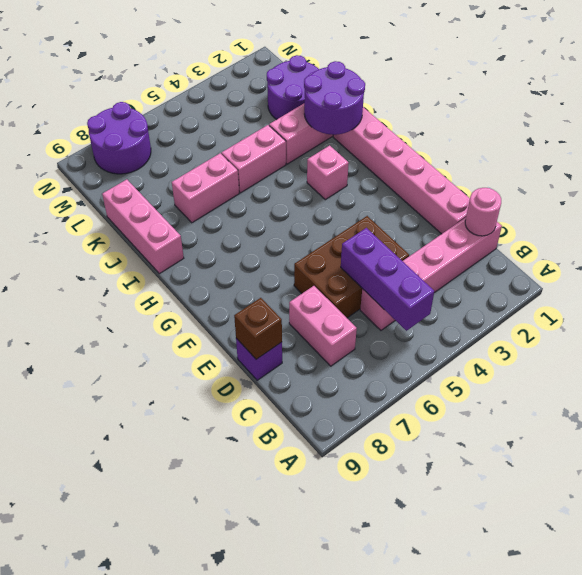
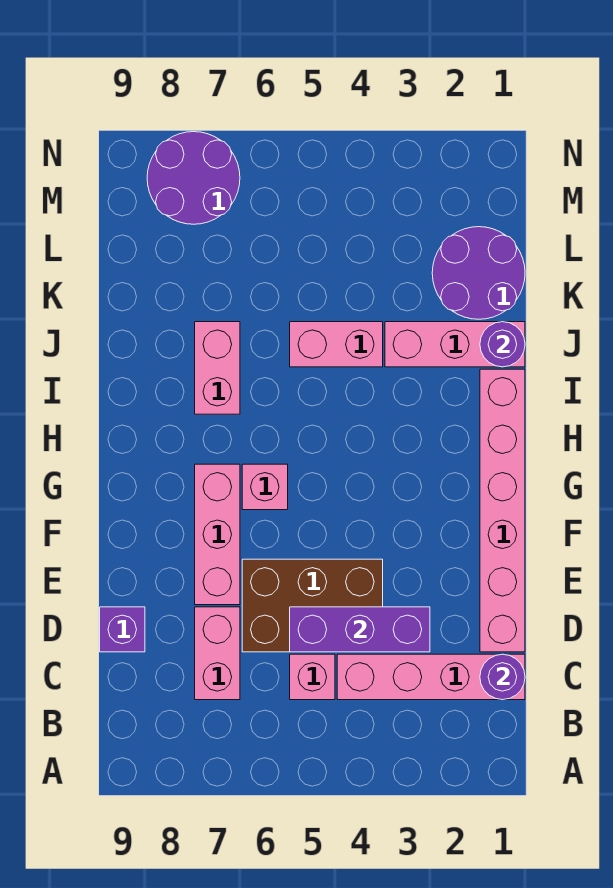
purple 1x3 brick [341,228,434,331] -> purple 1x3 brick turned to [290,607,430,652]
pink 1x1 round brick [465,188,501,236] -> purple 1x1 round brick [480,654,525,700]
brown 1x1 brick [234,298,282,359] -> none
pink 1x1 brick [307,145,349,200] -> pink 1x1 brick moved to [242,464,288,510]
purple 2x2 round brick [304,61,365,135] -> purple 1x1 round brick [480,322,525,367]
pink 1x3 brick [102,179,184,274] -> pink 1x3 brick moved to [195,464,240,605]
pink 1x2 brick [172,153,239,223] -> pink 1x2 brick turned to [195,322,240,414]

